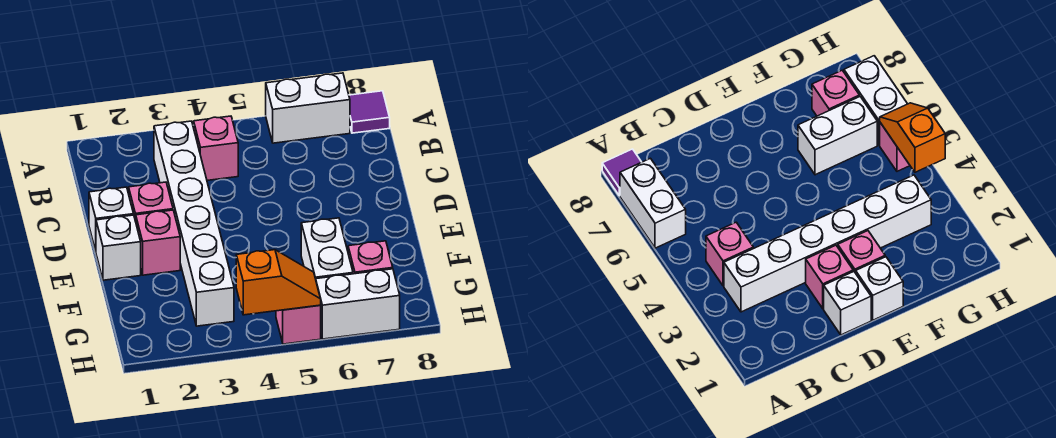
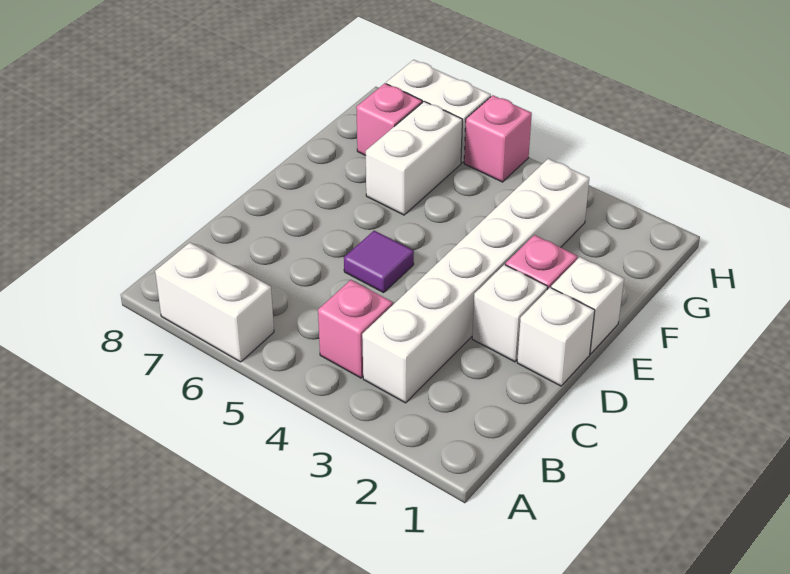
purple 1x1 tile [349,91,390,133] -> purple 1x1 tile moved to [344,231,414,293]
pink 1x1 brick [129,182,173,221] -> white 1x1 brick [472,265,548,362]
orange 1x2 slope [236,250,321,315] -> none

